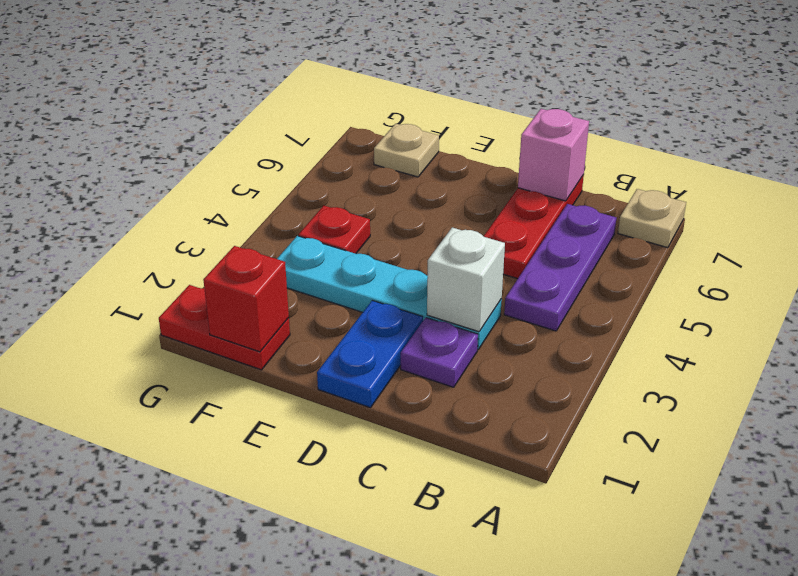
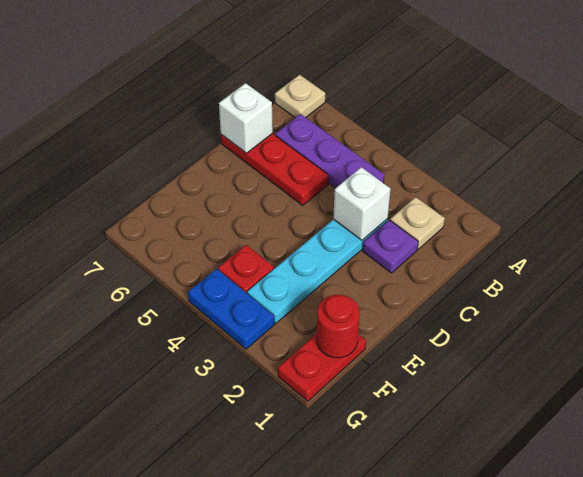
pink 1x1 brick [518,109,589,201] -> white 1x1 brick [219,83,273,153]
blue 1x2 plate [317,301,423,408] -> blue 1x2 plate moved to [188,269,275,349]
red 1x1 brick [203,246,289,352] -> red 1x1 round brick [317,295,360,358]
tan 1x1 plate [374,124,439,177] -> tan 1x1 plate moved to [390,197,445,249]

